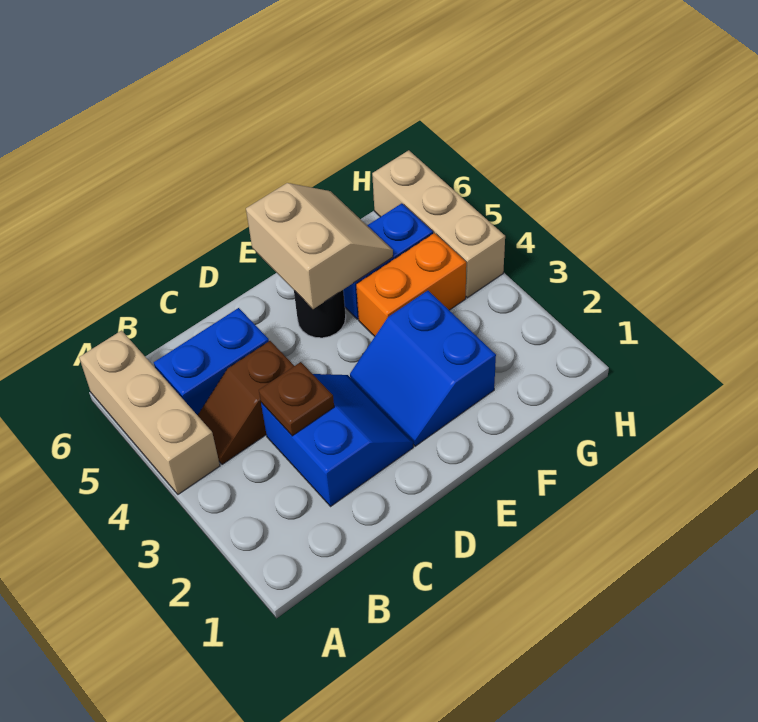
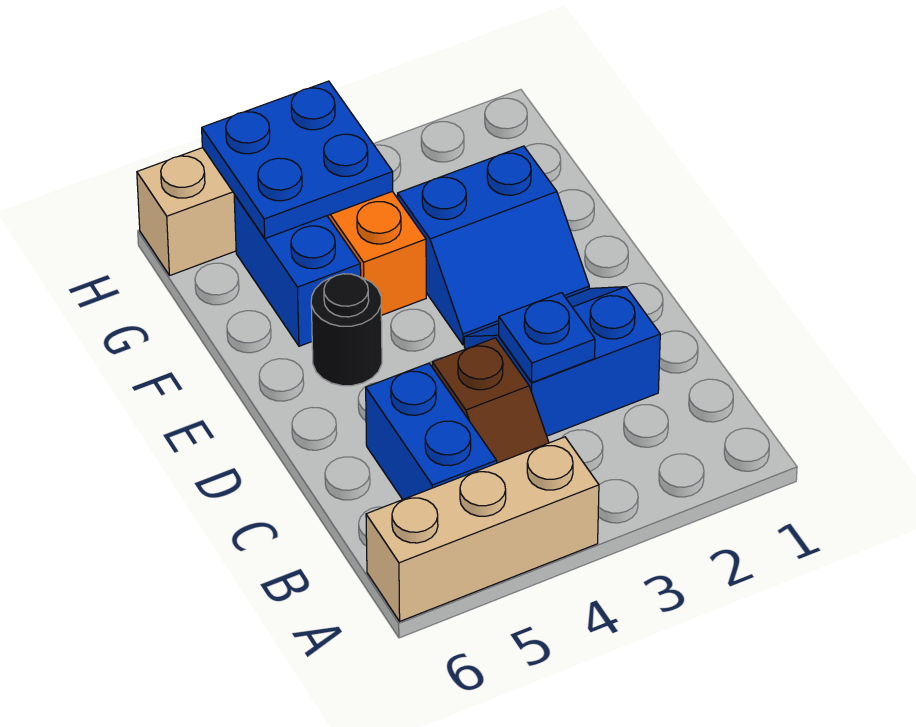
brown 1x1 plate [259,362,334,436] -> blue 1x1 plate [499,293,595,382]
tan 2x2 slope [246,183,393,309] -> none
none -> blue 2x2 plate [202,81,393,238]

